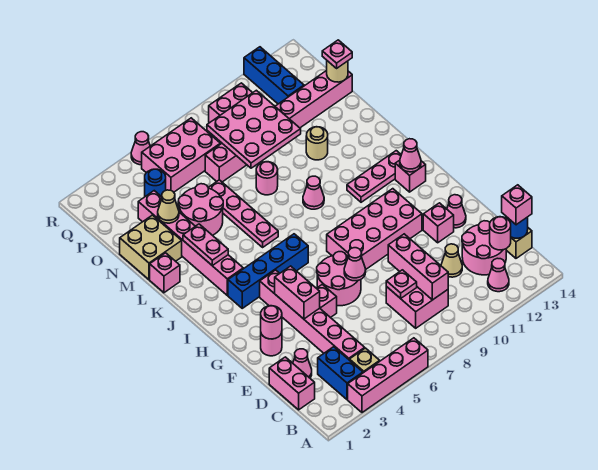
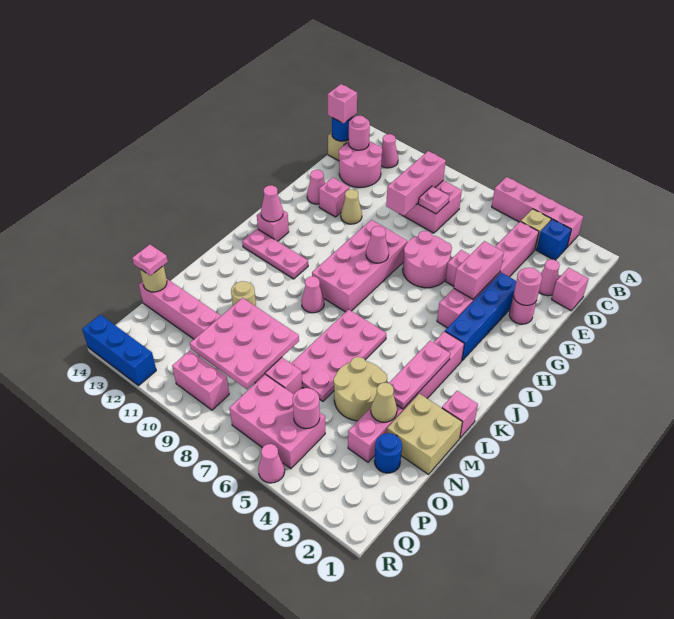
blue 1x2 brick [318,347,363,400] -> blue 1x1 brick [536,219,571,260]
pink 1x2 brick [269,357,315,410] -> pink 1x1 brick [552,268,588,311]
tan 1x1 cone [441,244,462,277] -> tan 1x1 cone moved to [341,189,362,224]
pink 1x1 cone [344,248,366,281] -> pink 1x1 cone moved to [366,226,389,263]
pink 2x4 brick [327,189,422,269] -> pink 2x4 brick turned to [312,220,408,312]
blue 1x4 brick [228,234,308,308] -> blue 1x4 brick turned to [445,273,516,361]
pink 1x2 plate [183,224,228,266] -> pink 1x3 plate [389,341,450,409]
pink 1x4 plate [208,180,278,247] -> pink 2x4 plate [291,309,386,401]
pink 2x2 round brick [178,184,223,235] -> tan 2x2 round brick [334,357,387,421]
pink 1x1 round brick [256,162,278,195] -> pink 1x1 round brick moved to [293,388,320,429]
blue 1x1 round brick [145,169,166,197] -> blue 1x1 round brick moved to [374,433,402,473]
blue 1x3 brick [244,47,304,104] -> blue 1x3 brick turned to [82,315,156,386]

